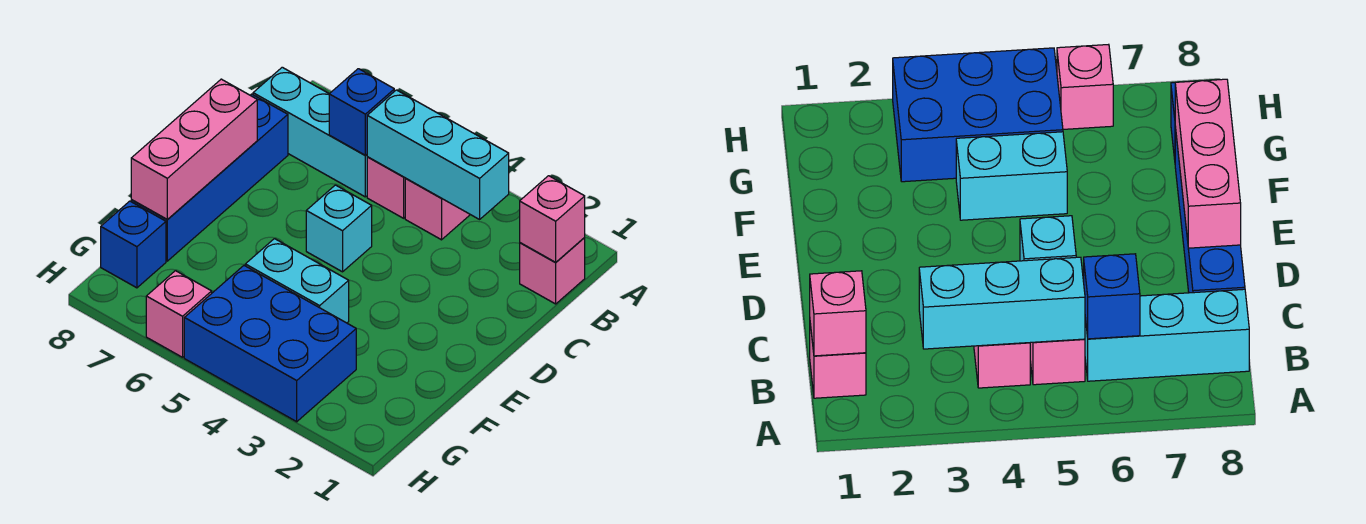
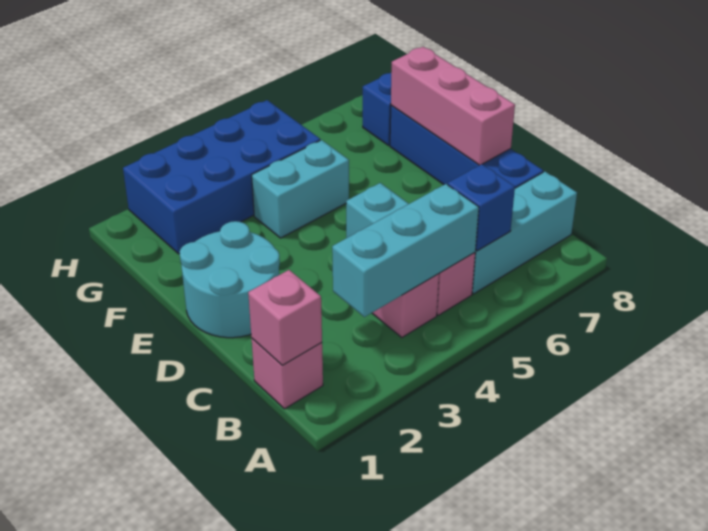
none -> cyan 2x2 round brick [180,221,280,338]
blue 2x3 brick [184,266,356,422] -> blue 2x4 brick [123,100,320,254]
pink 1x1 brick [146,271,212,357] -> none

